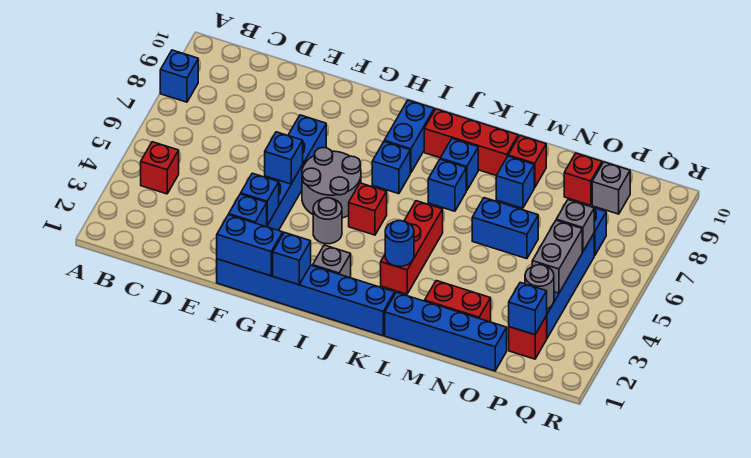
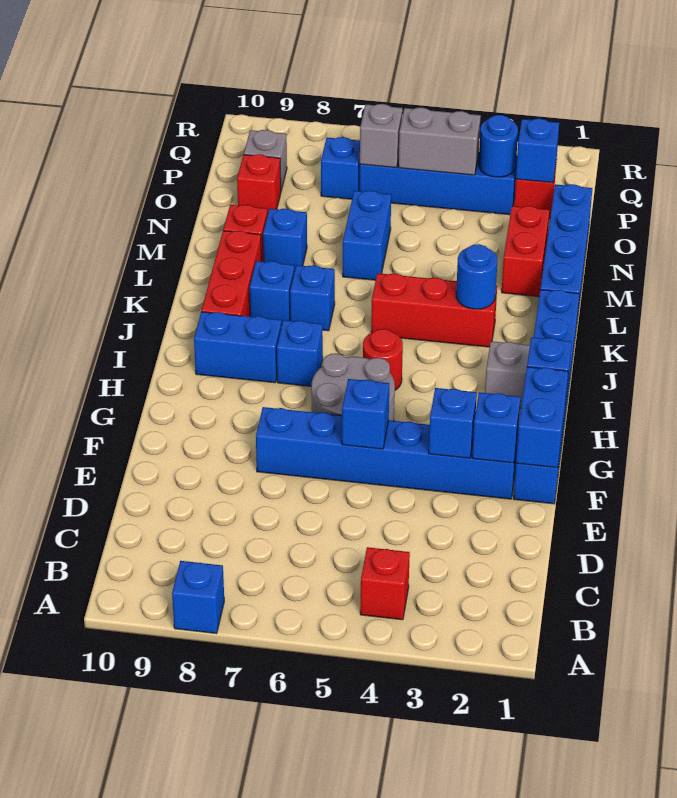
grey 1x1 round brick [313,198,342,244] -> none
red 1x1 brick [349,183,387,235] -> red 1x1 round brick [363,329,403,390]
grey 1x1 round brick [525,265,554,309] -> blue 1x1 round brick [479,115,518,177]

